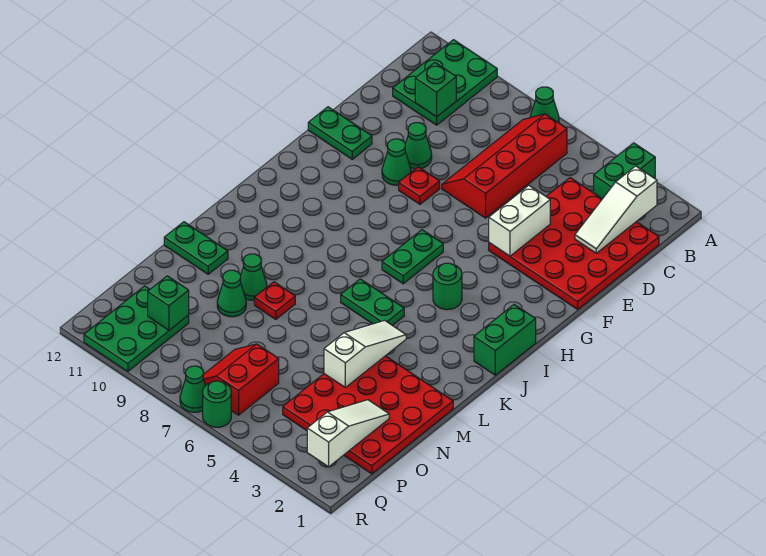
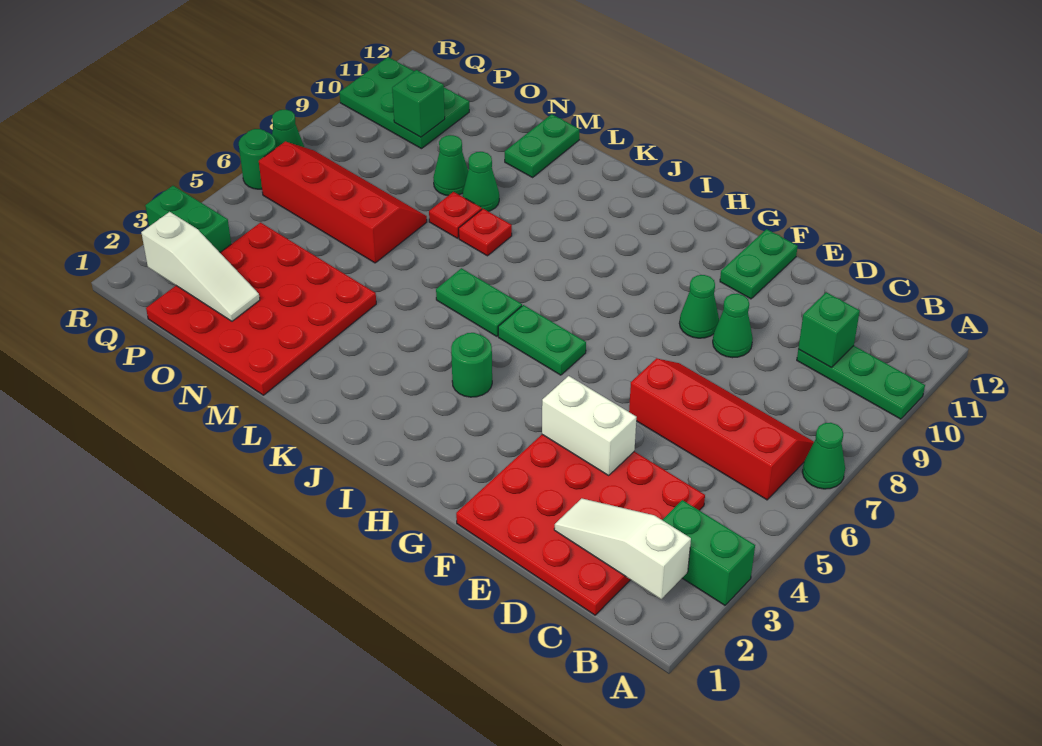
green 2x3 plate [393,40,497,125] -> green 1x3 plate [797,346,925,419]
red 1x1 plate [399,167,440,204] -> red 1x1 plate moved to [459,209,512,256]
green 1x2 brick [474,305,536,375] -> green 1x2 brick moved to [145,186,231,252]
green 1x2 plate [341,279,404,326] -> green 1x2 plate turned to [436,268,522,336]
white 1x3 slope [324,320,406,387] -> none
red 2x2 slope [203,344,279,415] -> red 2x4 slope [259,141,427,263]

